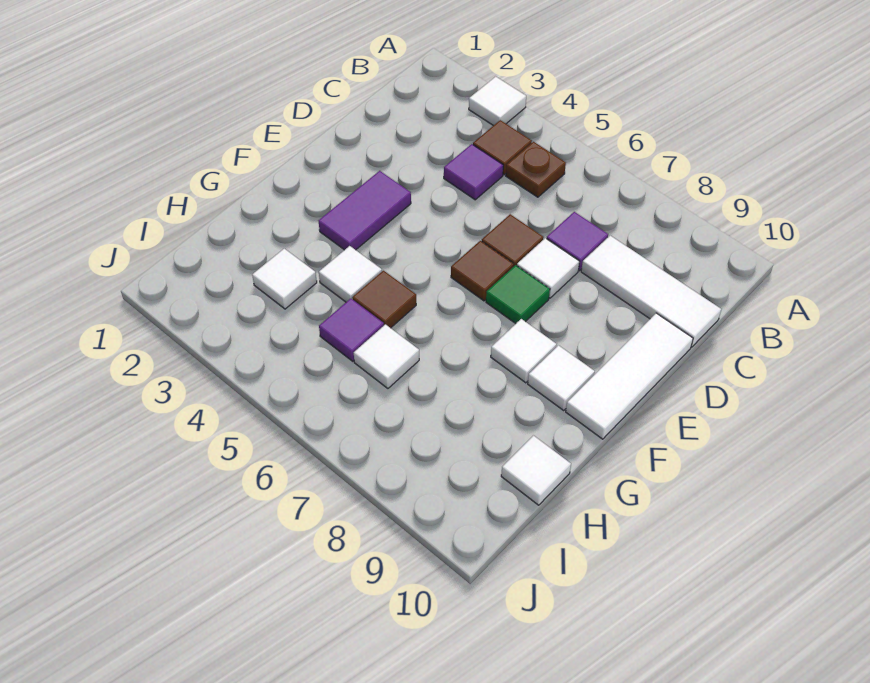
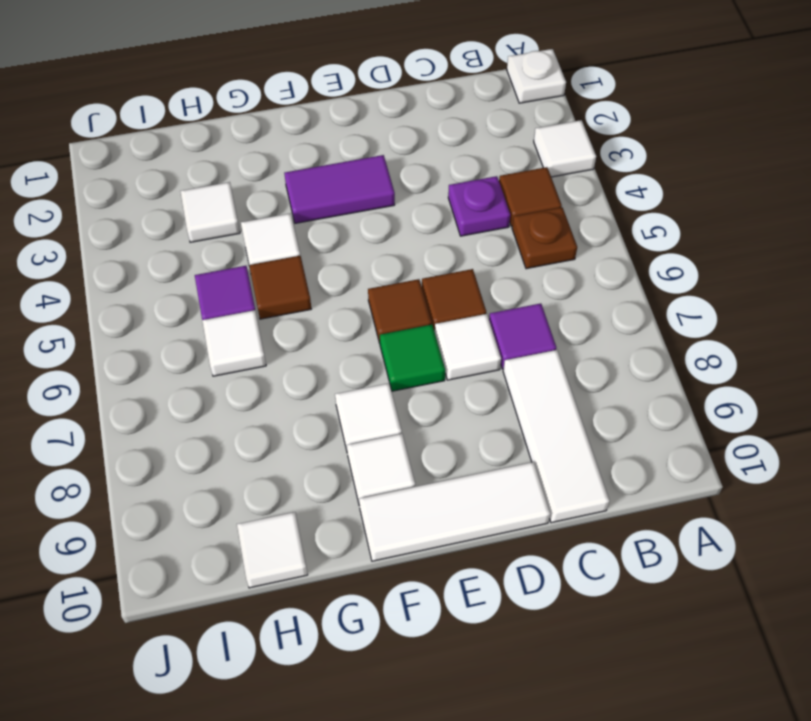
none -> white 1x1 plate [507,49,566,103]
purple 1x1 tile [444,144,503,200] -> purple 1x1 plate [448,176,510,236]

